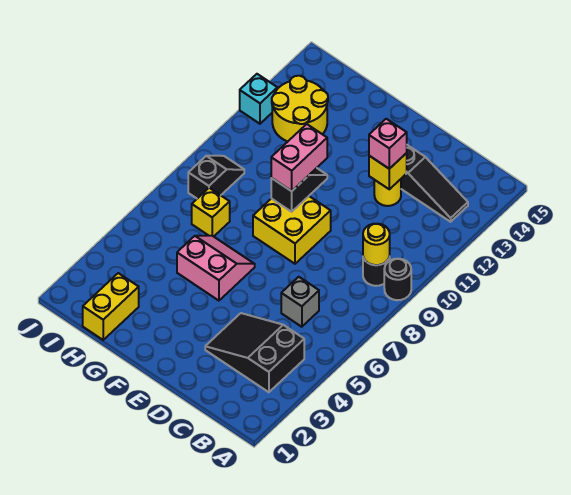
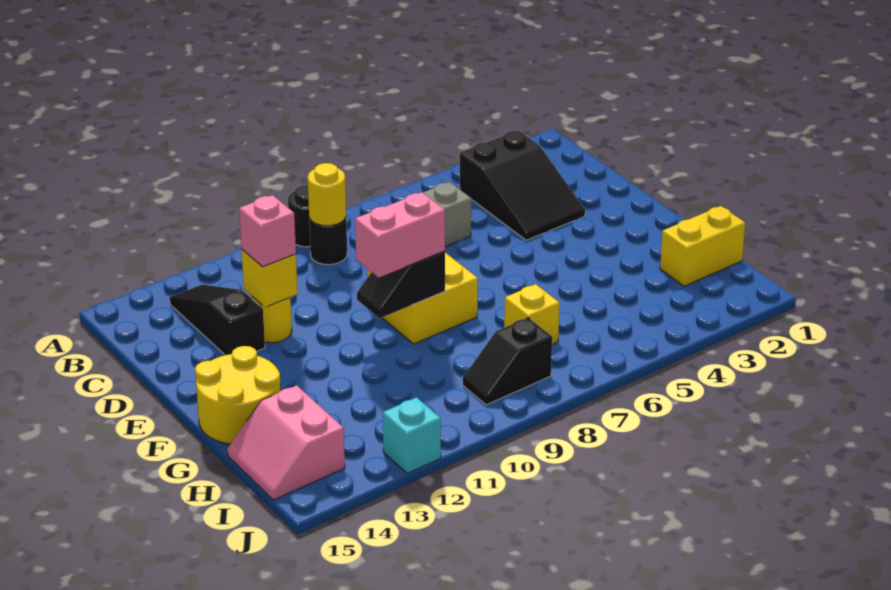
pink 2x2 slope [177,236,255,301] -> pink 2x2 slope moved to [227,385,345,500]
yellow 2x2 round brick [272,76,328,141] -> yellow 2x2 round brick moved to [195,346,280,444]

